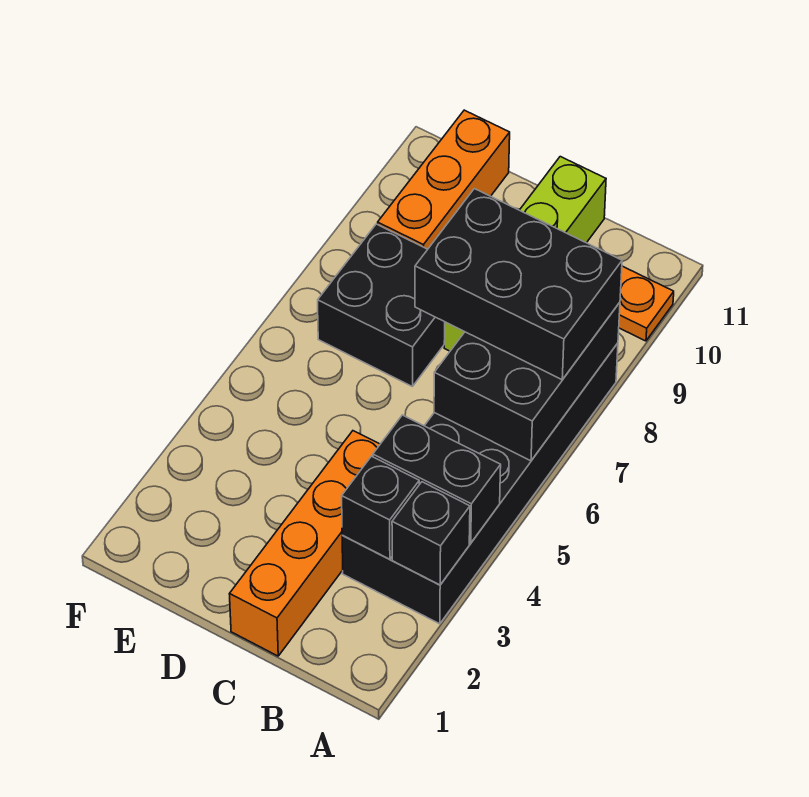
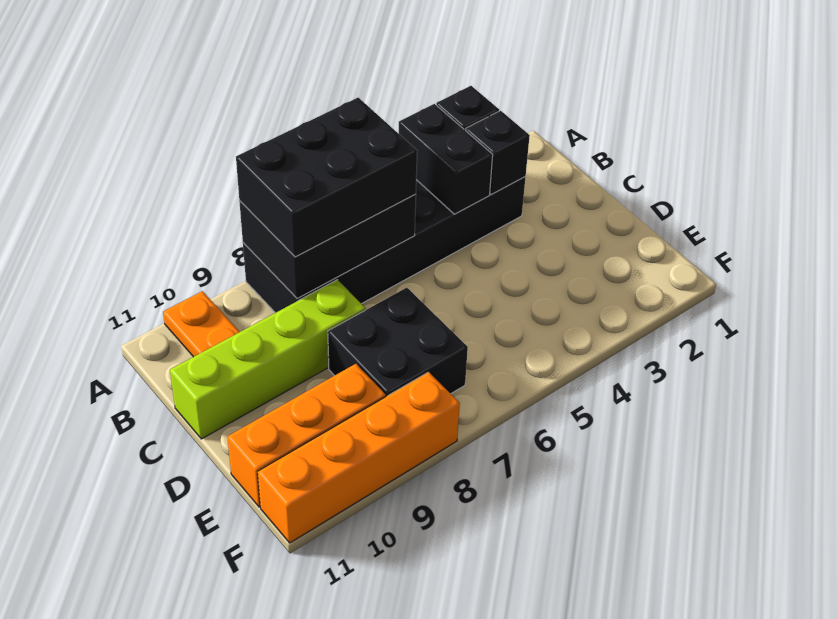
black 2x3 brick [415,189,622,380] -> black 2x3 brick turned to [236,98,417,257]
orange 1x4 brick [230,431,380,656] -> orange 1x4 brick moved to [258,372,460,543]

